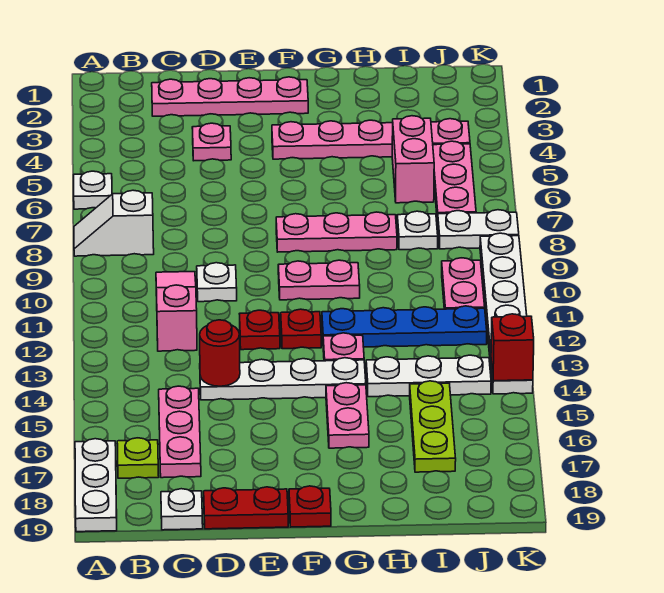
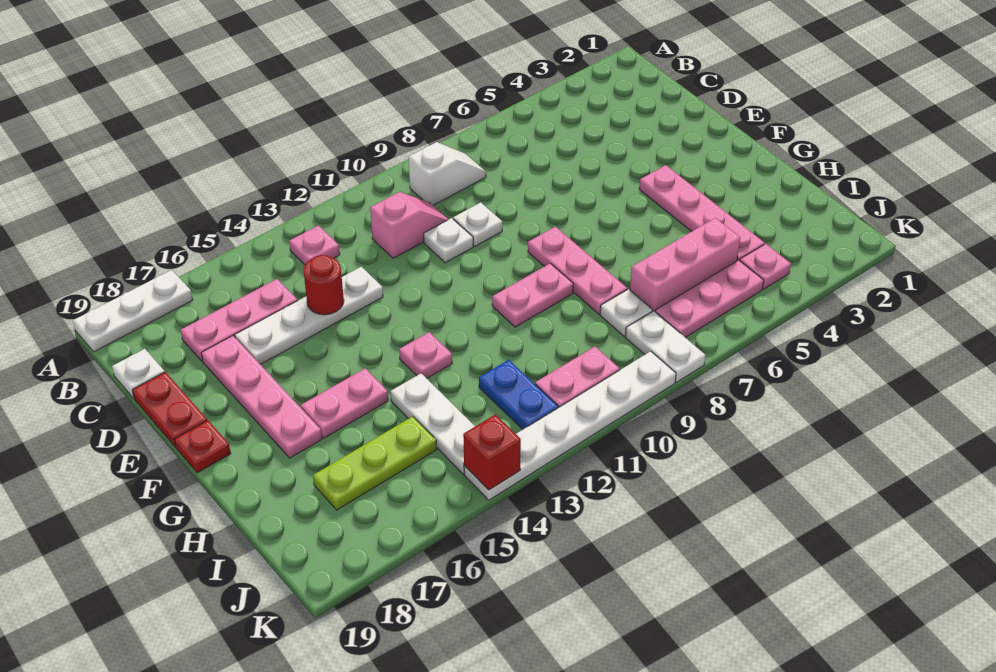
white 1x1 plate [74,171,112,209] -> white 1x1 plate moved to [453,202,502,246]
white 1x2 slope [74,190,154,256] -> white 1x2 slope turned to [408,142,486,205]
lime 1x1 plate [117,438,159,478] -> none
pink 1x4 plate [152,77,308,116] -> pink 1x4 plate moved to [201,336,322,458]
pink 1x3 slope [156,272,197,351] -> pink 1x2 slope [370,192,449,258]
pink 1x1 plate [192,123,231,161] -> pink 1x1 plate moved to [289,226,340,265]
white 1x4 plate [200,358,366,400] -> white 1x4 plate turned to [235,267,383,364]
red 1x1 plate [240,310,280,350] -> none
pink 1x2 plate [278,260,360,300] -> pink 1x2 plate turned to [492,263,573,327]
red 1x1 plate [281,309,321,349] -> none
blue 1x4 plate [322,306,487,347] -> blue 1x2 plate [479,360,558,429]
pink 1x2 brick [392,116,434,203] -> pink 1x3 brick [630,218,740,311]

